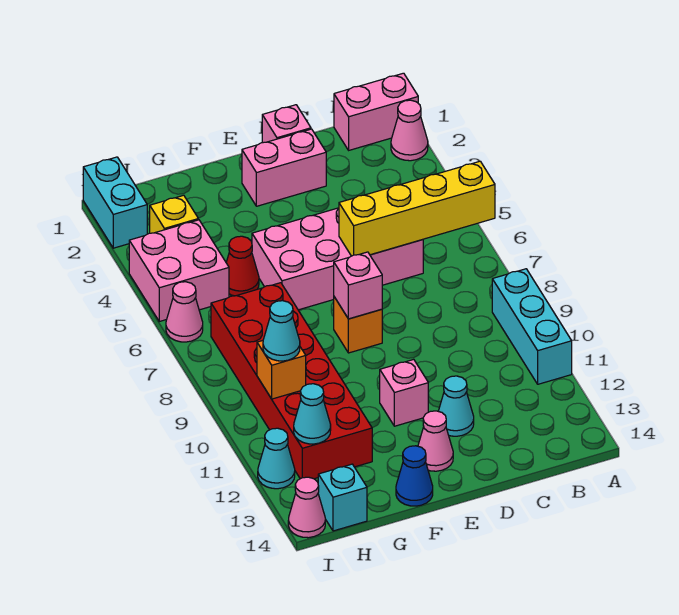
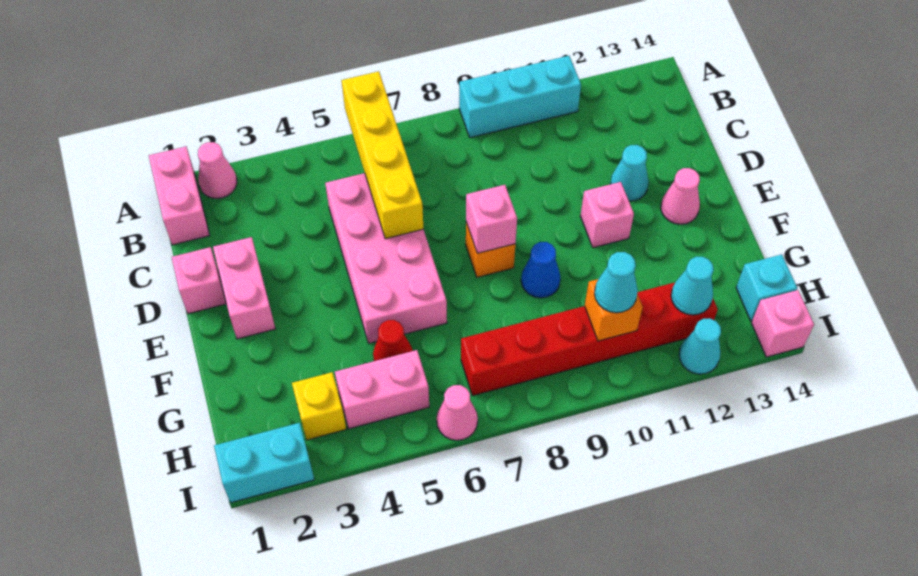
blue 1x1 cone [396,446,433,506] -> blue 1x1 cone moved to [521,242,560,298]
red 2x6 brick [211,283,372,479] -> red 1x6 brick [461,283,718,395]
pink 2x2 brick [129,220,229,321] -> pink 1x2 brick [335,350,429,429]
pink 1x1 cone [288,477,325,538] -> pink 1x1 brick [752,290,814,357]

